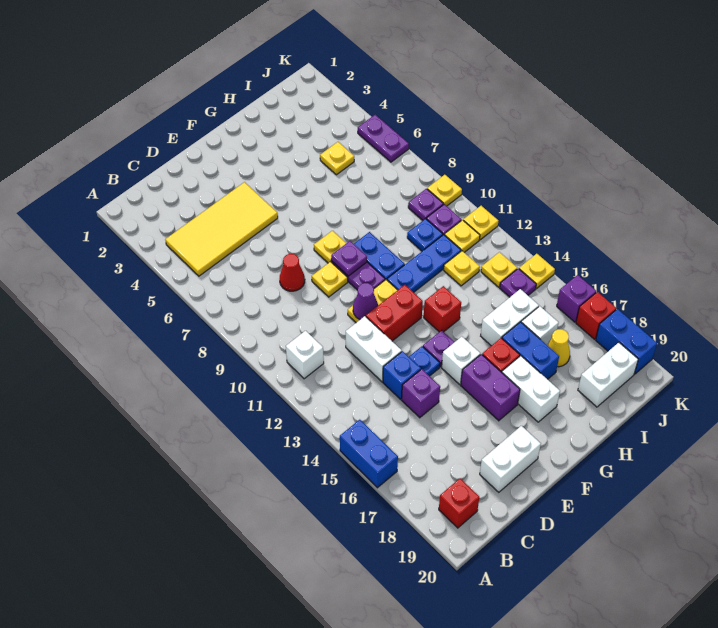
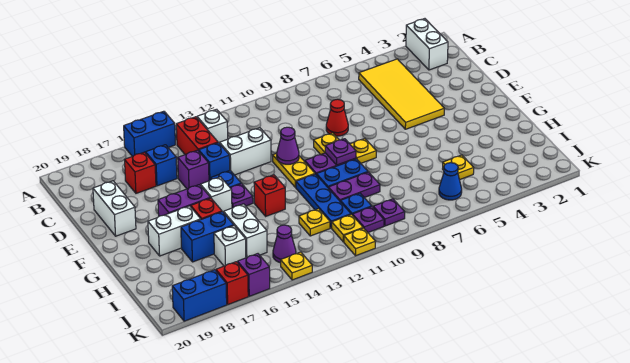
white 1x1 brick [286,331,324,379] -> white 1x1 brick moved to [197,109,228,144]
red 1x1 brick [439,478,479,528] -> red 1x1 brick moved to [125,152,156,193]
none -> blue 1x1 brick [146,145,177,186]
red 1x2 brick [366,285,423,341] -> red 1x2 brick moved to [176,117,218,155]
yellow 1x1 cone [547,329,570,367] -> none
white 1x2 brick [578,343,638,407] -> white 1x2 brick moved to [406,19,448,70]
none -> blue 1x1 cone [439,163,462,200]
yellow 1x1 plate [481,252,517,287] -> none
purple 1x1 plate [500,269,536,297] -> purple 1x1 cone [273,225,296,263]
purple 1x2 plate [358,115,409,162] -> purple 1x2 plate moved to [328,172,380,201]
yellow 1x1 plate [427,175,462,206] -> none

